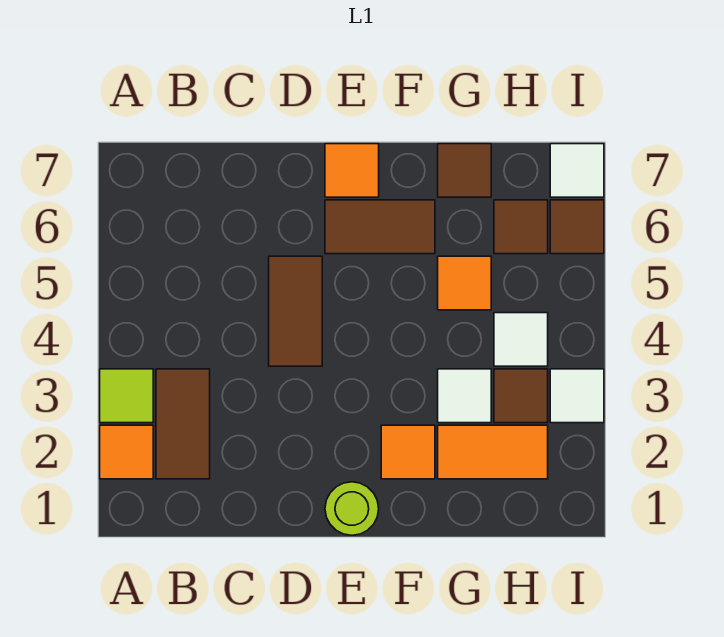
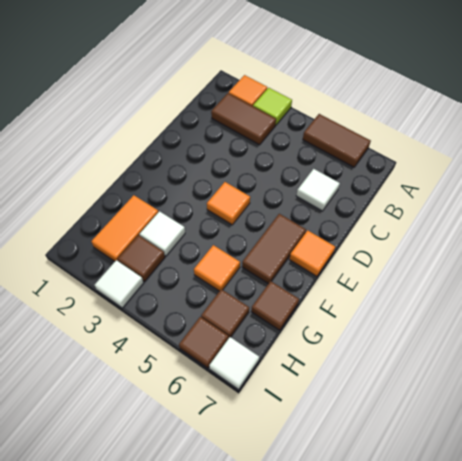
brown 1x2 tile [269,256,322,366] -> brown 1x2 tile moved to [303,114,371,167]
lime 1x1 round brick [325,482,379,535] -> none
orange 1x1 tile [381,425,435,479] -> orange 1x1 tile moved to [207,182,250,225]
white 1x1 tile [494,313,548,366] -> white 1x1 tile moved to [296,169,340,211]

